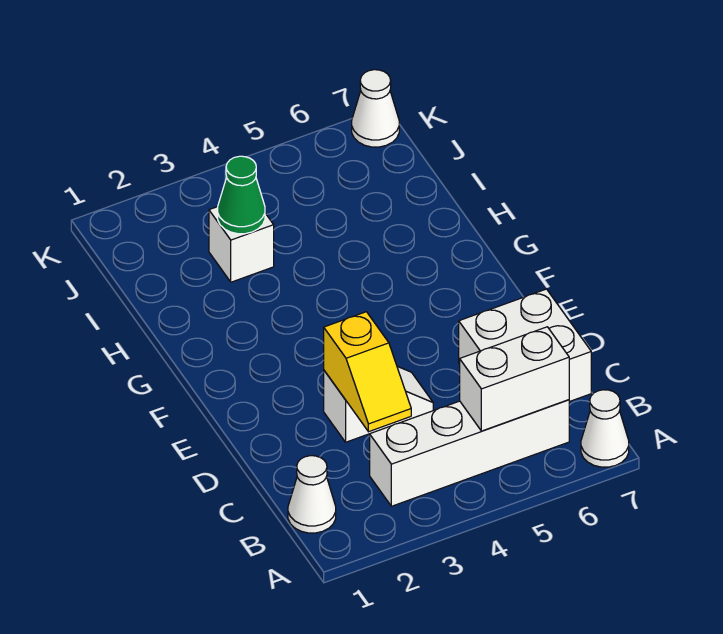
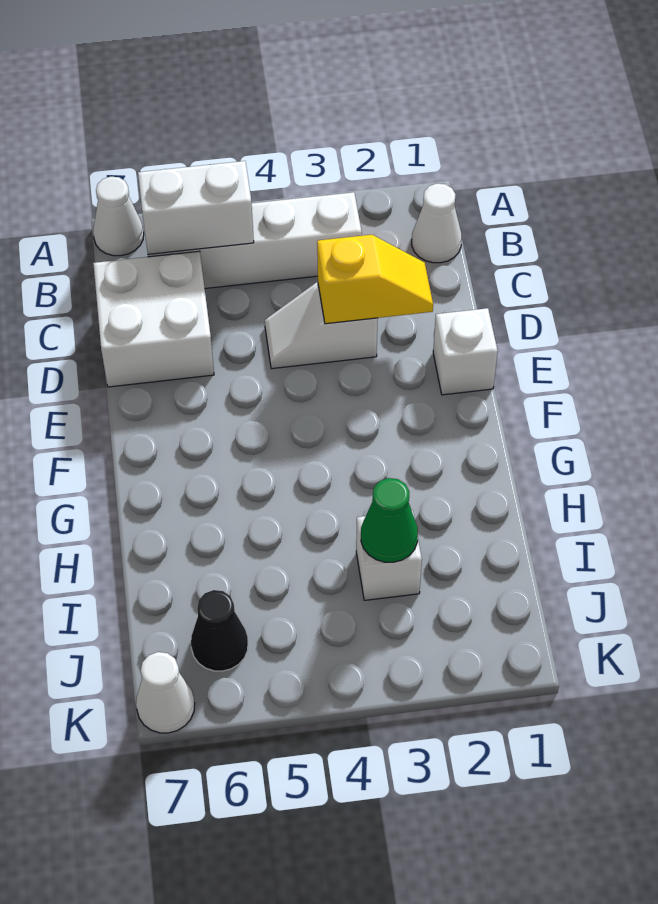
yellow 1x2 slope [324,312,411,432] -> yellow 1x2 slope turned to [317,235,433,324]
none -> white 1x1 brick [433,308,498,395]
none -> black 1x1 cone [191,590,248,671]

